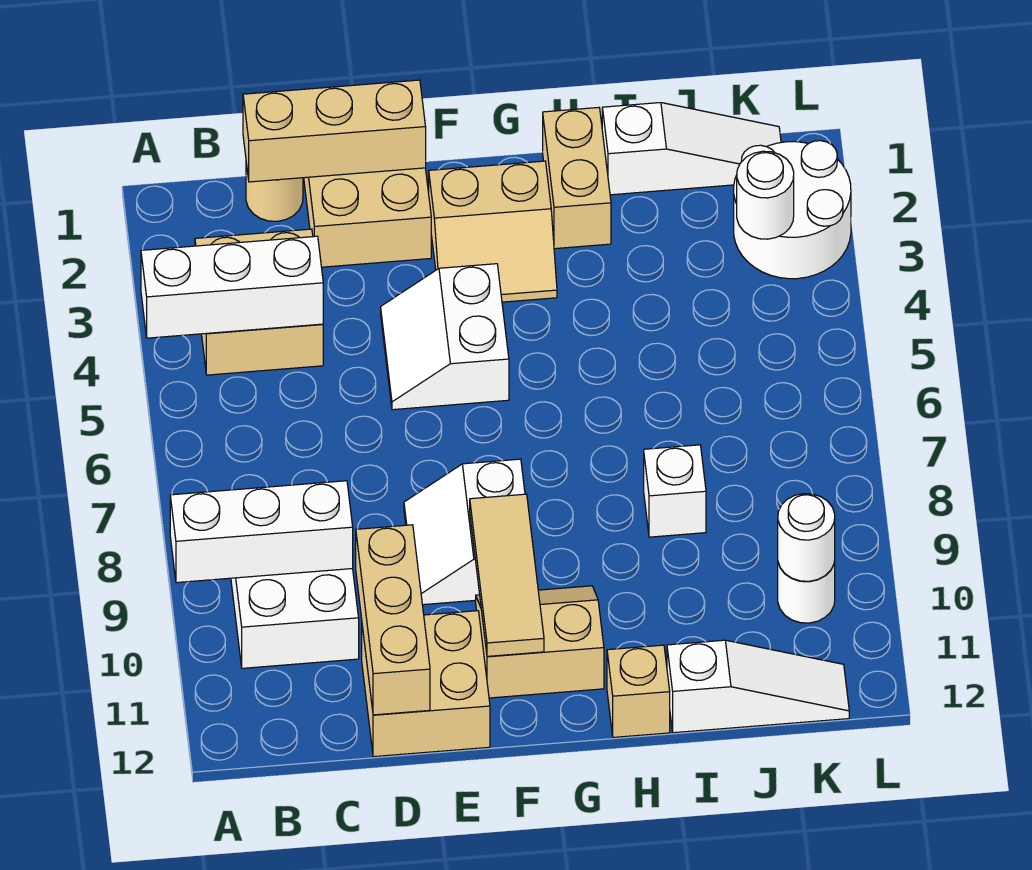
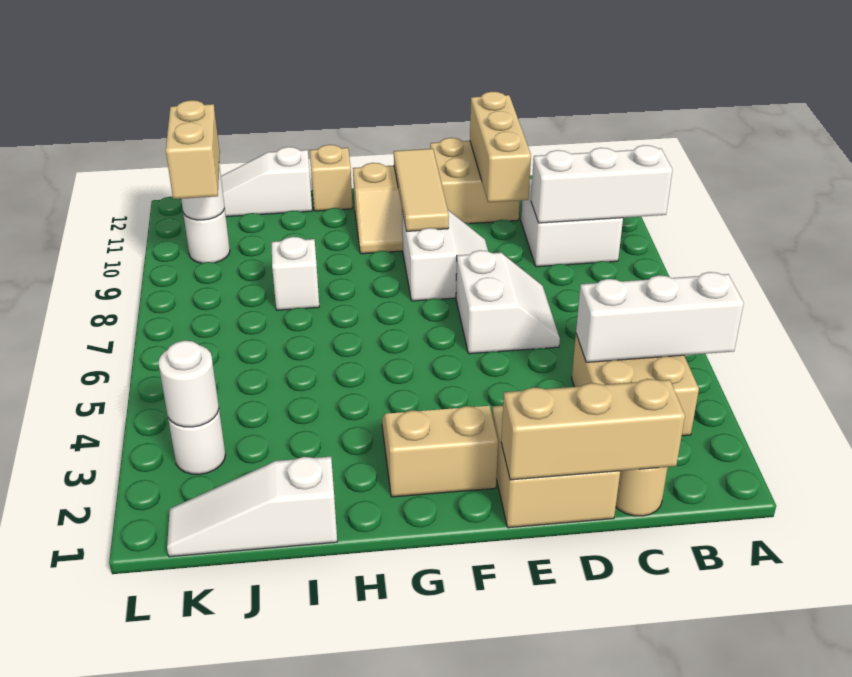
white 2x2 slope [381,264,509,410] -> white 2x2 slope moved to [456,250,560,354]
tan 1x2 brick [543,107,611,249] -> tan 1x2 brick moved to [166,100,220,199]
white 2x2 round brick [734,141,851,279] -> white 1x1 round brick [168,410,226,474]

